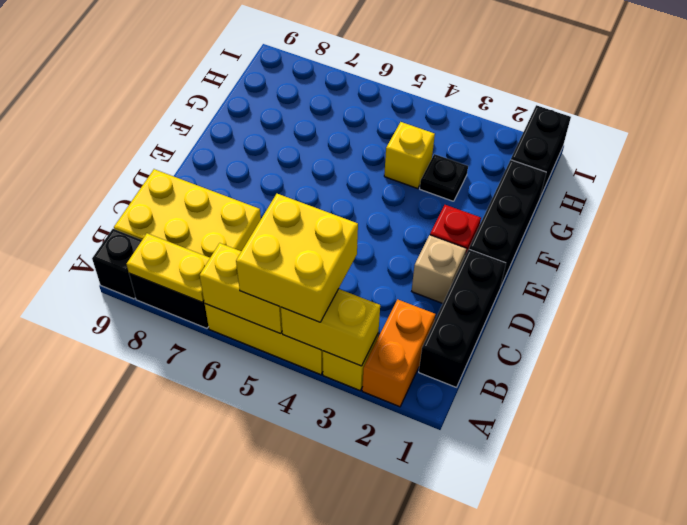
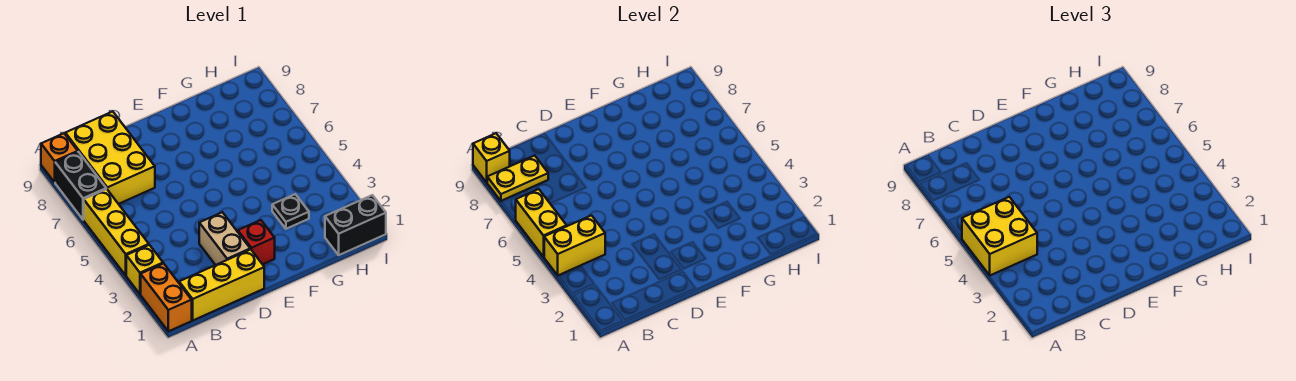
orange 1x2 brick [362,299,435,407] -> orange 1x2 brick turned to [141,263,192,331]
yellow 1x2 brick [281,289,380,366] -> yellow 1x2 brick turned to [544,215,605,275]
yellow 1x2 plate [126,233,210,302] -> yellow 1x2 plate turned to [487,155,548,201]
black 1x1 brick [92,229,142,299] -> orange 1x1 brick [41,133,78,182]
black 1x3 brick [419,249,506,387] -> yellow 1x3 brick [179,249,264,320]
tan 1x1 brick [412,235,466,303] -> tan 1x2 brick [199,212,250,265]
black 1x3 brick [469,160,546,288] -> none
yellow 1x1 brick [384,122,435,189] -> yellow 1x1 brick moved to [473,133,510,182]

